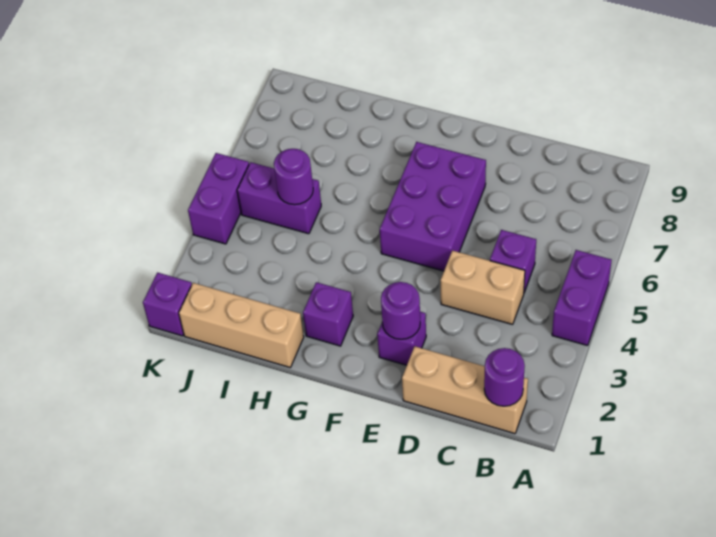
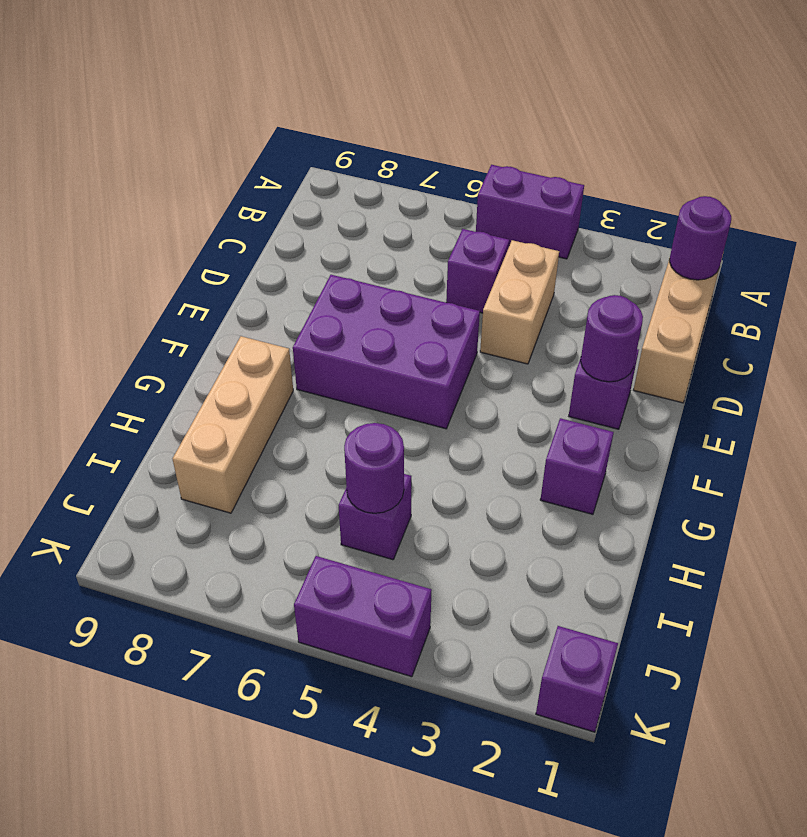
tan 1x3 brick [179,283,304,368] -> tan 1x3 brick moved to [173,336,293,513]
purple 1x2 brick [237,162,321,234] -> purple 1x1 brick [339,474,412,560]

